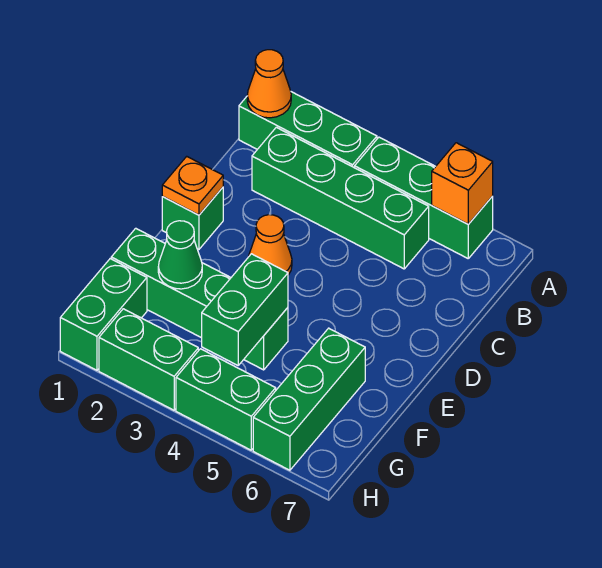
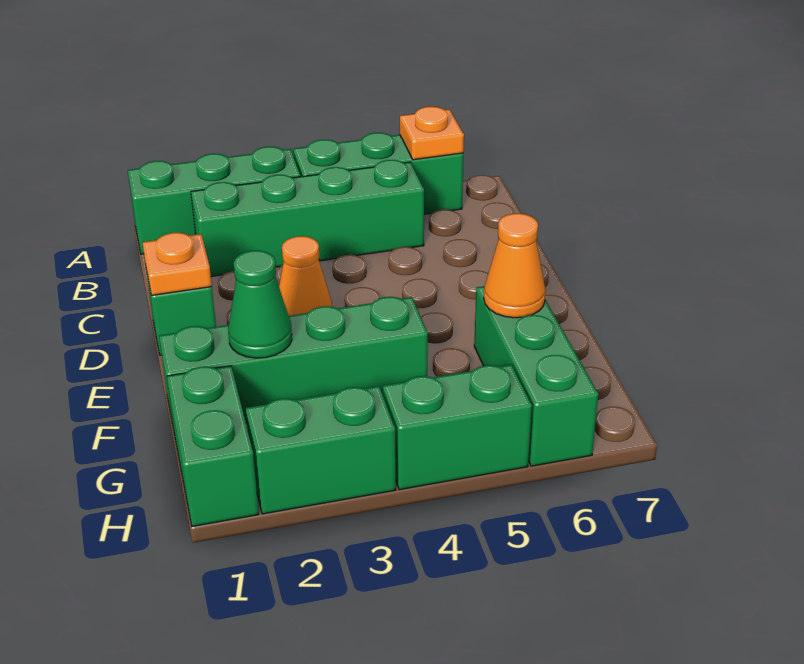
orange 1x1 cone [247,50,291,118] -> orange 1x1 cone moved to [484,213,546,318]
orange 1x1 brick [432,143,493,224] -> orange 1x1 plate [400,106,464,160]
green 1x2 brick [202,254,288,365] -> none

